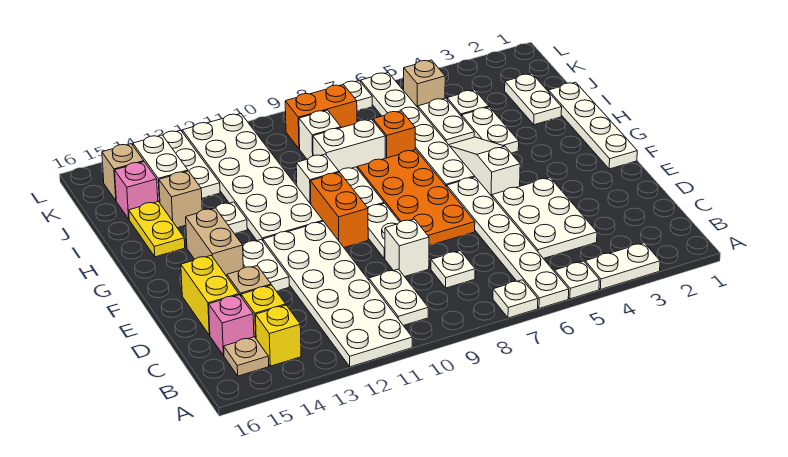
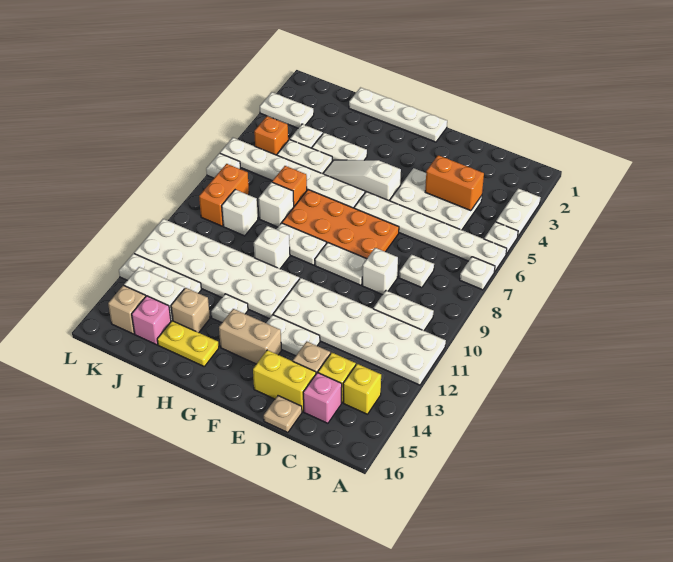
tan 1x1 plate [224,337,269,376] -> tan 1x1 plate moved to [264,396,302,433]
orange 1x2 brick [310,172,368,247] -> orange 1x2 brick moved to [425,155,484,211]
white 1x2 plate [505,74,562,125] -> white 1x2 plate moved to [260,92,314,128]
white 1x2 brick [313,119,385,172] -> white 1x1 brick [258,182,294,227]
tan 1x1 brick [404,60,445,107] -> orange 1x1 brick [254,116,288,155]

